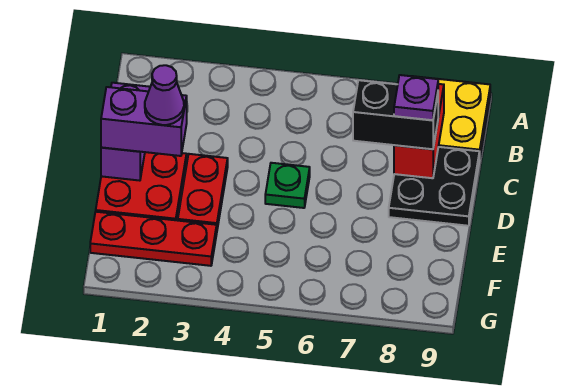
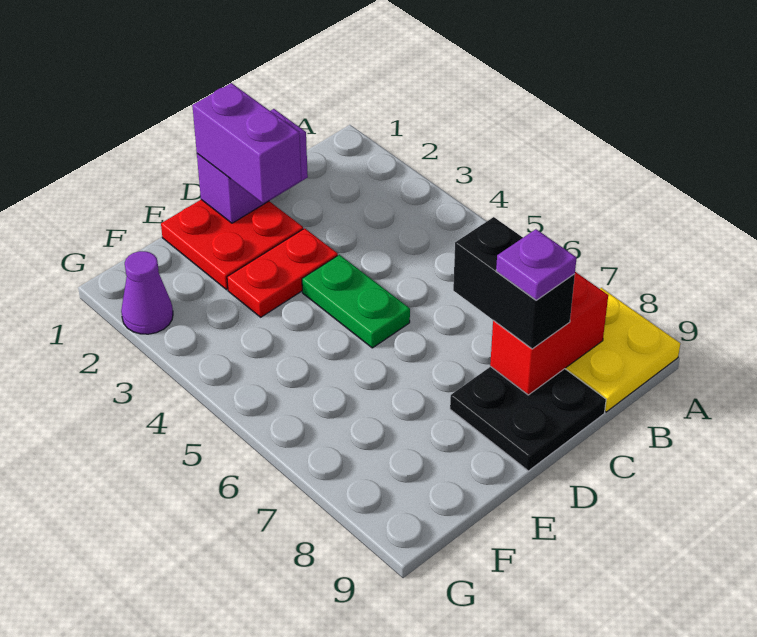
purple 1x1 cone [145,65,184,125] -> purple 1x1 cone moved to [121,251,173,334]
green 1x1 plate [265,163,310,208] -> green 1x2 plate [302,255,410,348]
red 1x3 plate [90,212,217,266] -> none

